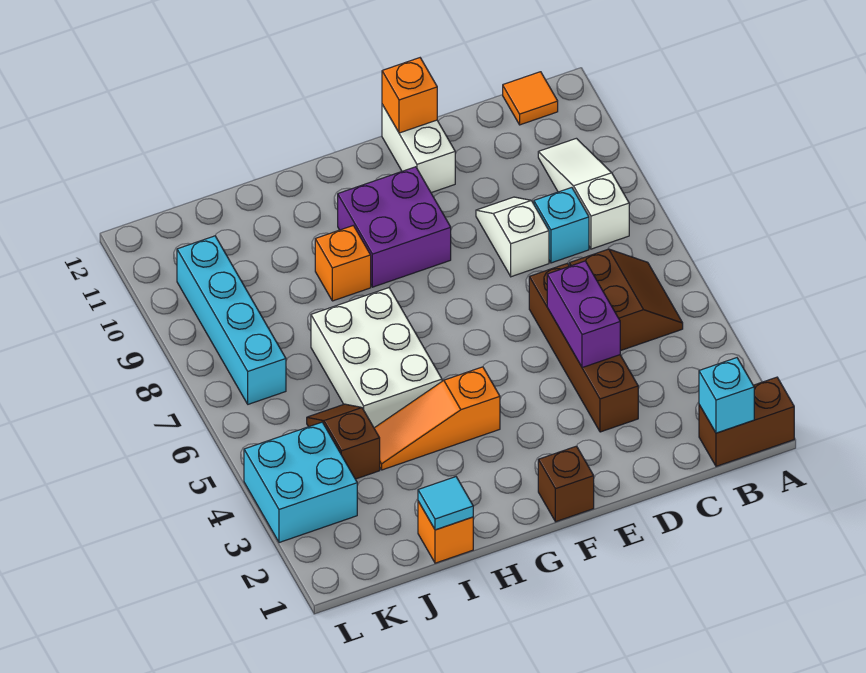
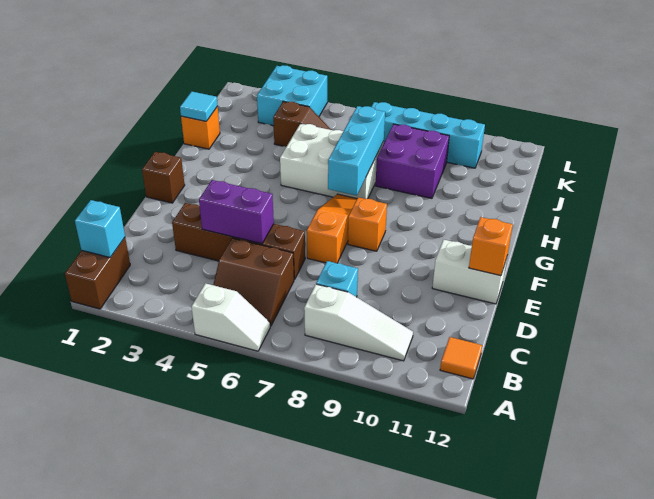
white 1x2 slope [476,197,549,277] -> white 1x2 slope moved to [192,283,270,351]
purple 2x2 brick [338,167,451,287] -> purple 2x2 brick moved to [375,124,449,198]
orange 1x3 slope [374,367,500,470] -> orange 1x3 slope moved to [307,194,357,263]
none -> cyan 1x3 brick [328,106,385,196]
orange 1x1 brick [315,226,371,301] -> orange 1x1 brick moved to [348,197,387,251]

